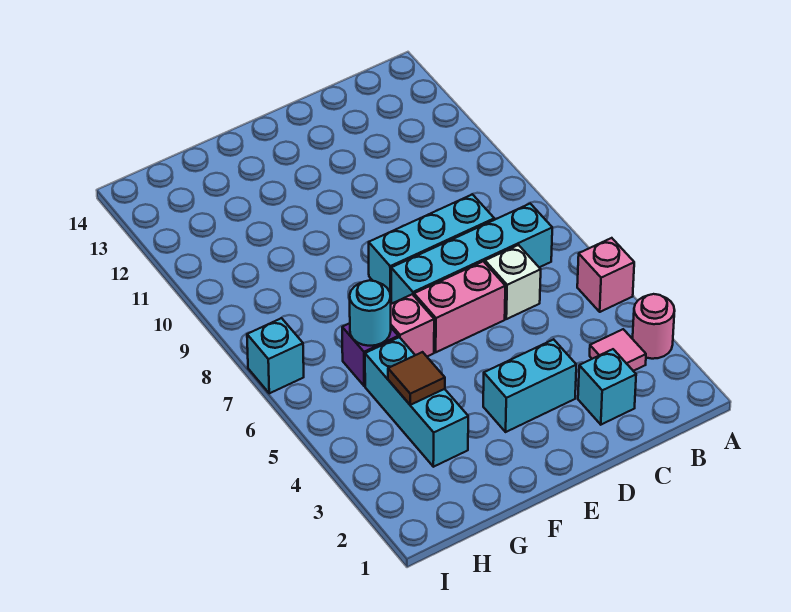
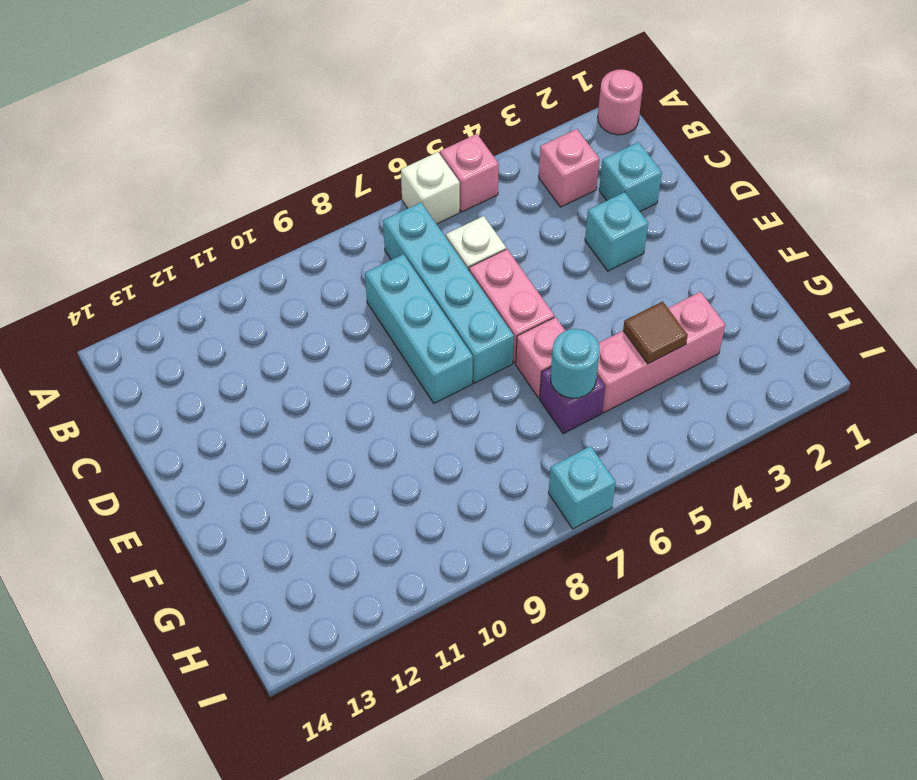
pink 1x1 round brick [633,294,675,359] -> pink 1x1 round brick moved to [598,70,643,135]
none -> white 1x1 brick [401,152,460,224]
pink 1x1 tile [590,329,646,371] -> pink 1x1 brick [539,129,599,207]
cyan 1x2 brick [483,339,576,432] -> cyan 1x1 brick [585,192,648,271]
cyan 1x3 brick [365,337,468,467] -> pink 1x3 brick [597,292,725,413]

